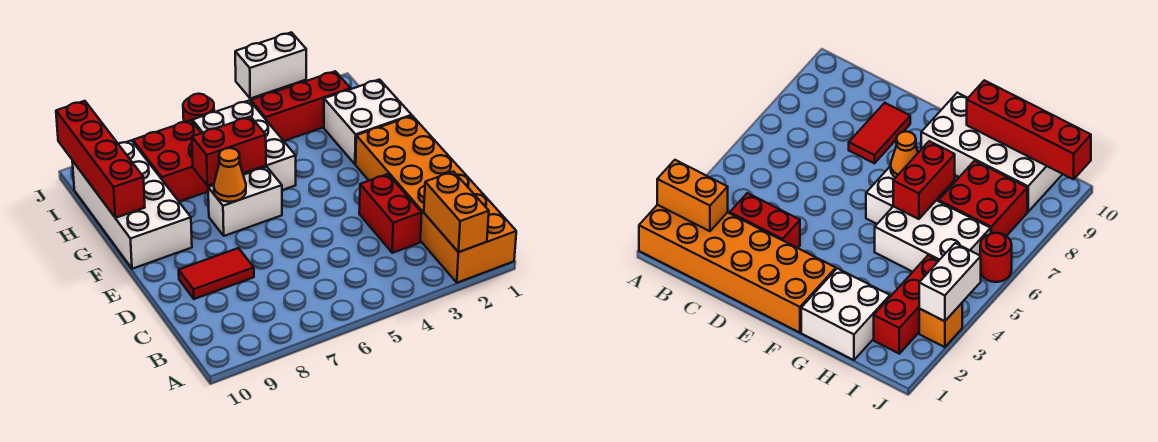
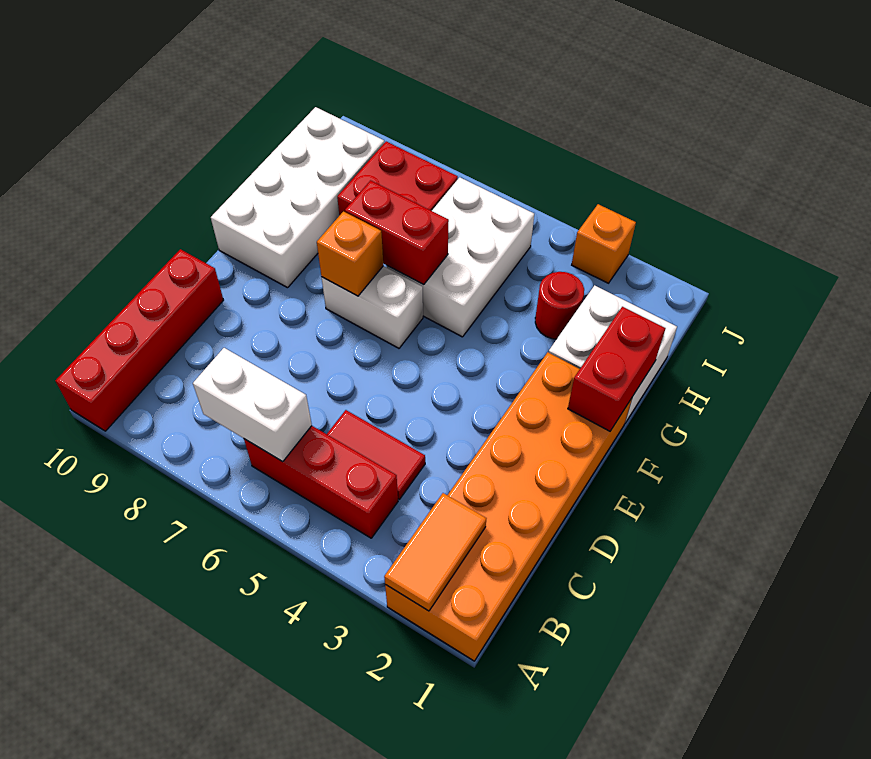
orange 1x2 brick [424,172,489,252] -> orange 1x2 tile [384,493,486,611]
red 1x2 brick [359,174,422,253] -> red 1x2 brick moved to [568,307,665,431]
red 1x2 tile [179,248,254,299] -> red 1x2 tile moved to [327,410,425,499]
orange 1x1 cone [214,148,246,202] -> orange 1x1 brick [317,212,383,296]
red 1x4 brick [56,101,145,218] -> red 1x4 brick moved to [55,249,223,431]
red 1x3 brick [251,71,351,141] -> red 1x3 brick moved to [244,426,398,538]
white 1x2 brick [235,32,306,98] -> white 1x2 brick moved to [193,348,312,462]
red 1x1 round brick [183,94,214,122] -> red 1x1 round brick moved to [535,272,584,339]

